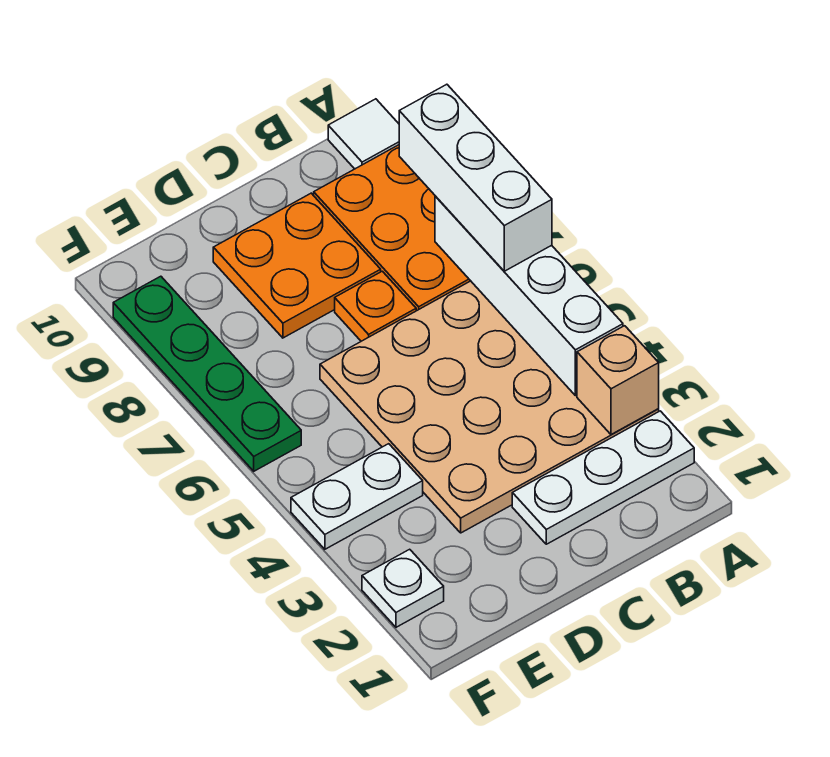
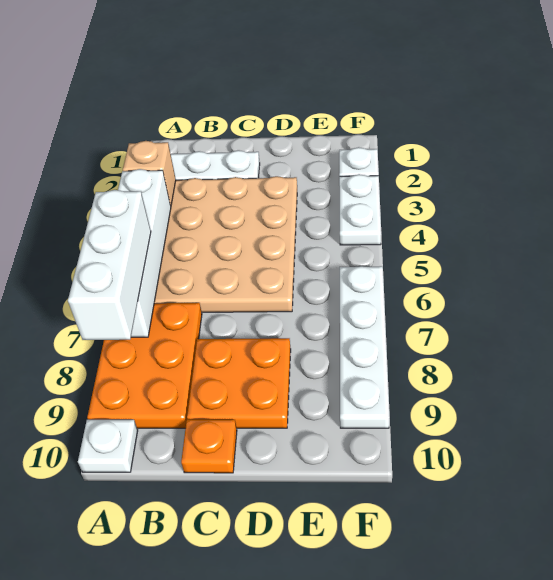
white 1x1 tile [328,99,399,169] -> white 1x1 plate [78,420,138,472]
orange 1x1 plate [335,271,416,341] -> orange 1x1 plate moved to [181,420,237,473]
white 1x2 plate [291,444,423,549] -> white 1x2 plate turned to [339,174,381,245]
green 1x4 plate [113,276,301,471] -> white 1x4 plate [340,266,390,428]

